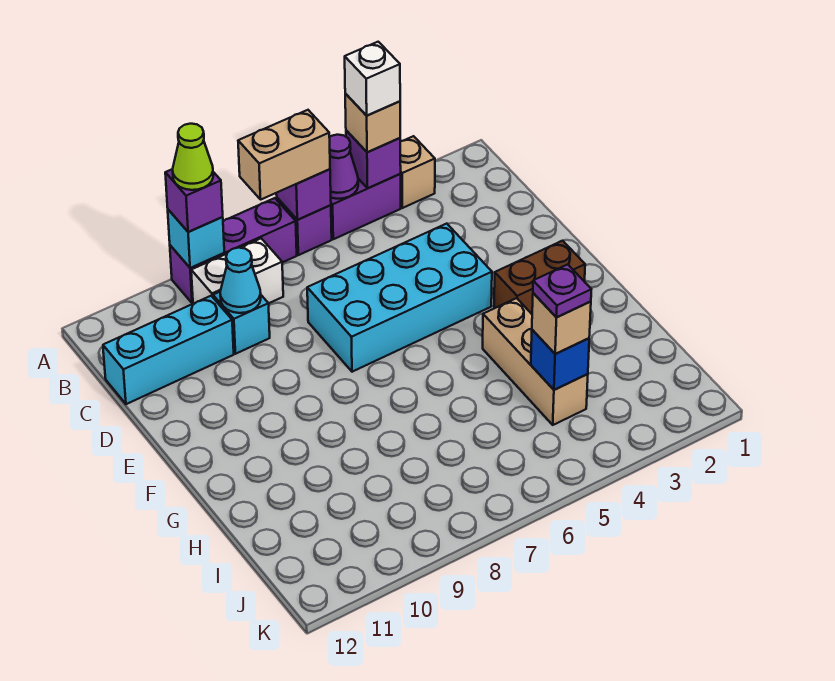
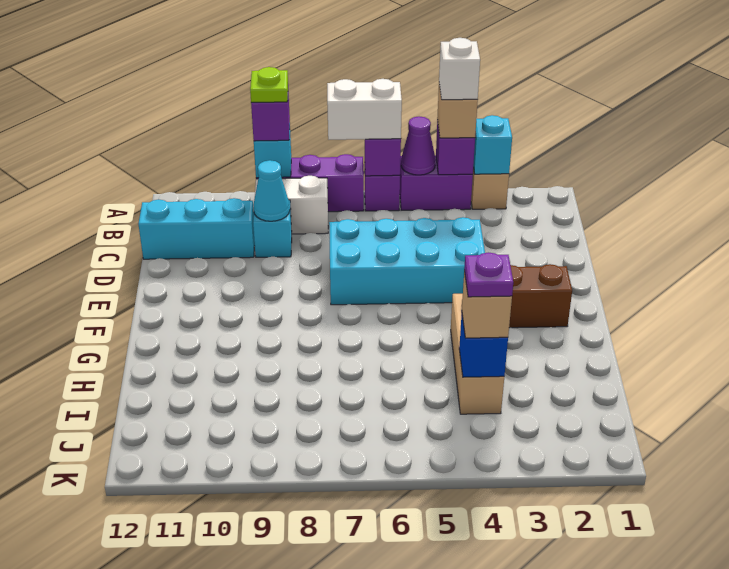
none -> cyan 1x1 brick [473,115,512,174]
tan 1x2 brick [238,110,330,199] -> white 1x2 brick [327,79,402,140]
lime 1x1 cone [173,124,213,190] -> lime 1x1 plate [250,67,288,102]

